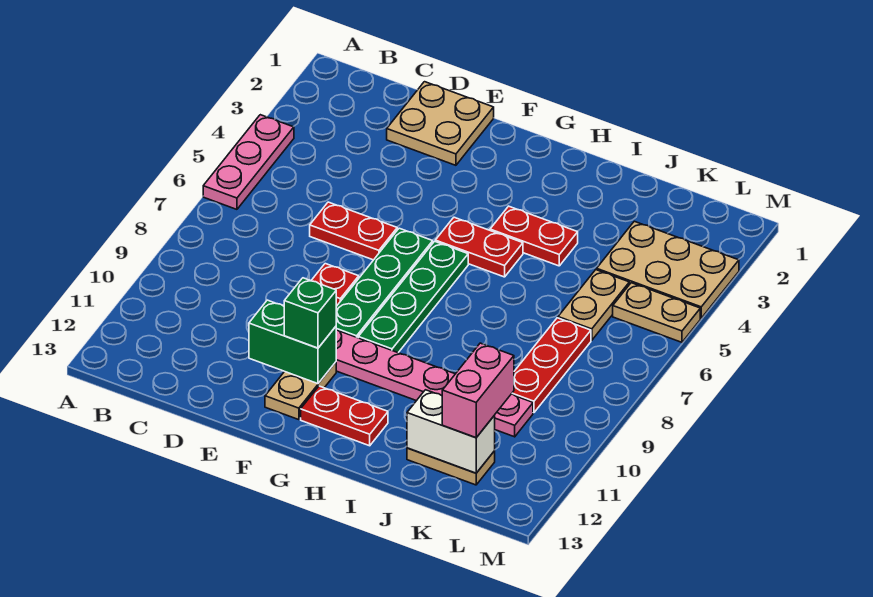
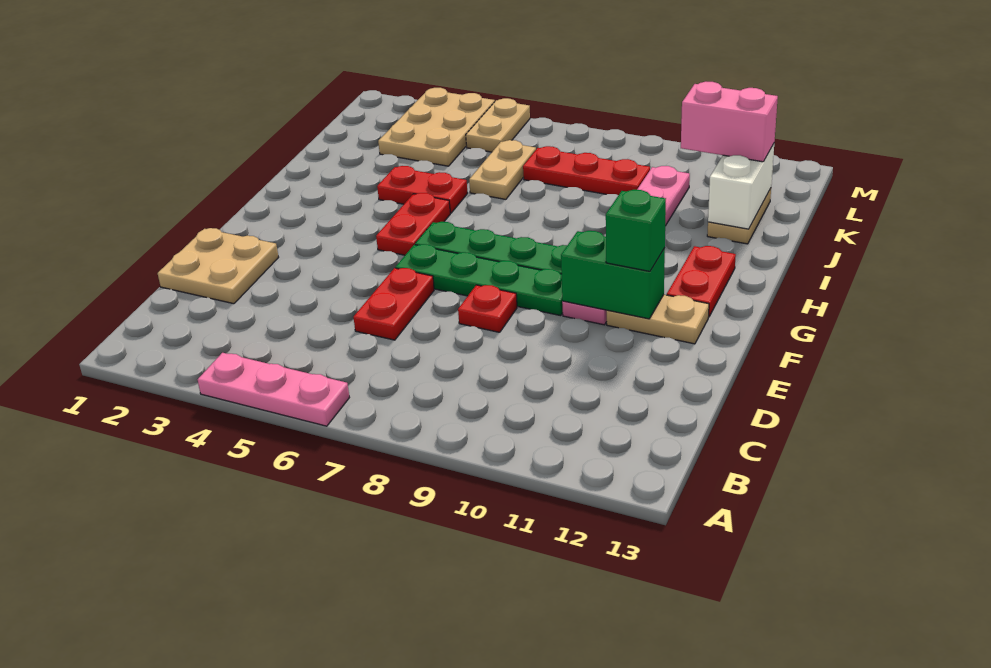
green 1x2 brick [249,300,336,384] -> green 1x2 brick turned to [561,231,665,319]
red 1x2 plate [490,206,578,266] -> red 1x2 plate turned to [377,166,468,213]
tan 1x2 plate [558,270,629,340] -> tan 1x2 plate turned to [469,140,536,199]

